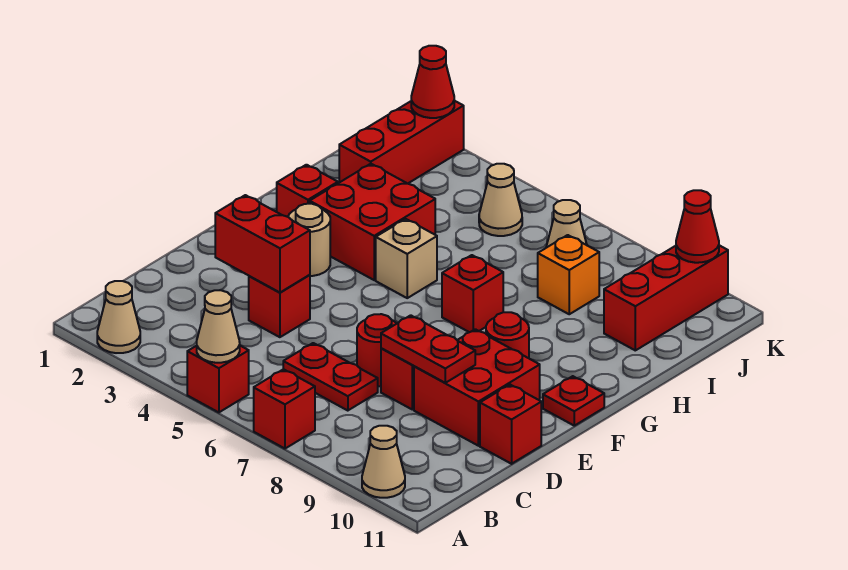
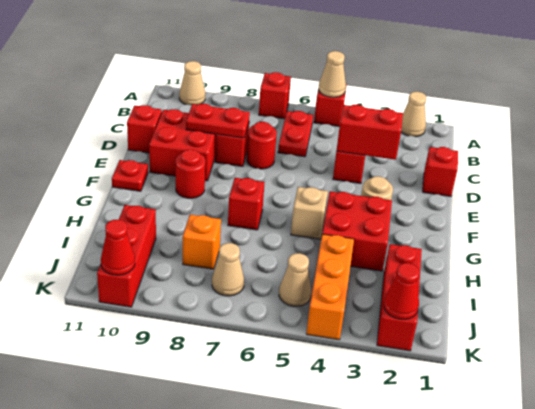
red 1x2 plate [283,343,378,411] -> red 1x2 plate turned to [278,111,313,157]
red 1x1 brick [277,165,338,217] -> red 1x1 brick moved to [423,147,458,196]
none -> orange 1x3 brick [306,234,354,340]

